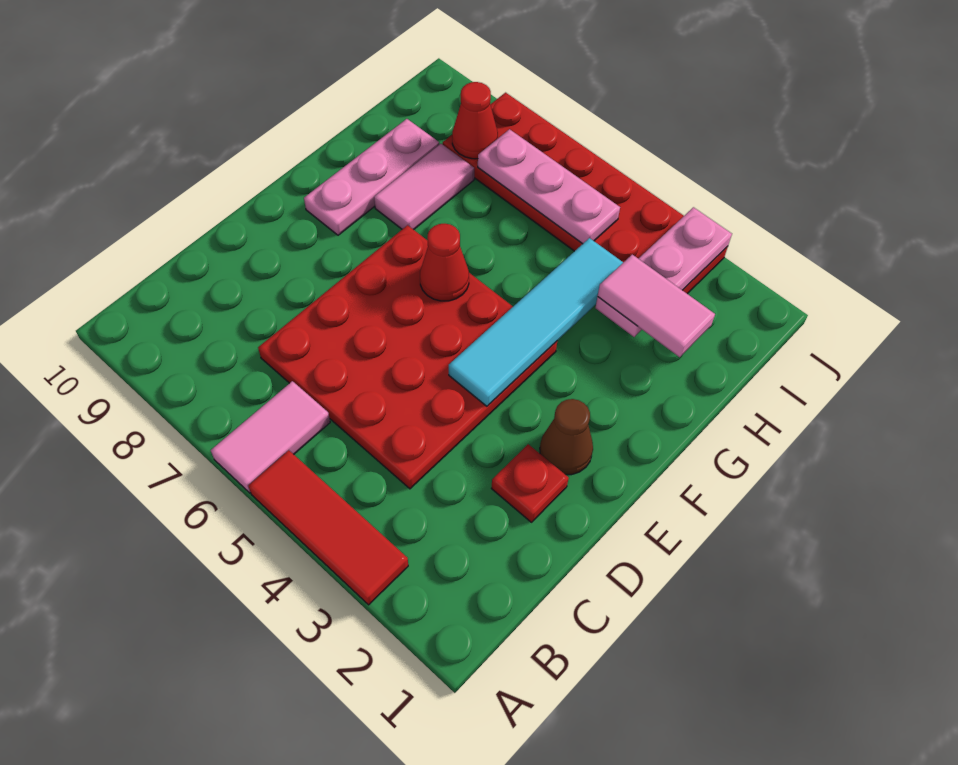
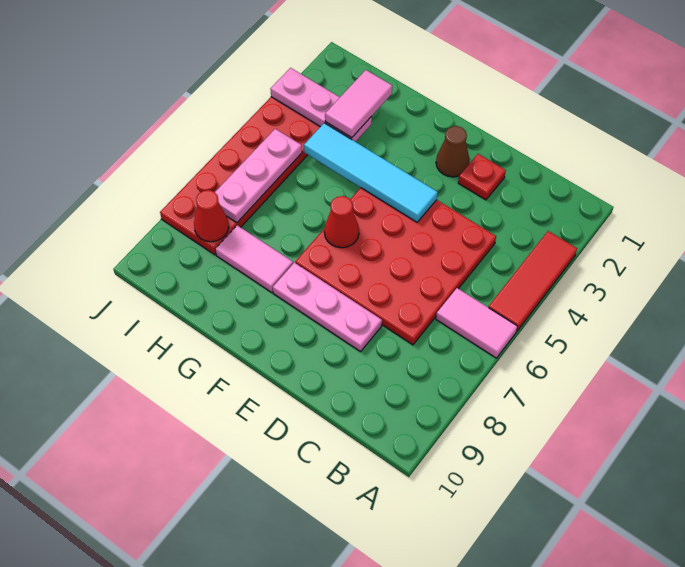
pink 1x3 plate [304,119,439,235] -> pink 1x3 plate moved to [273,263,382,352]

